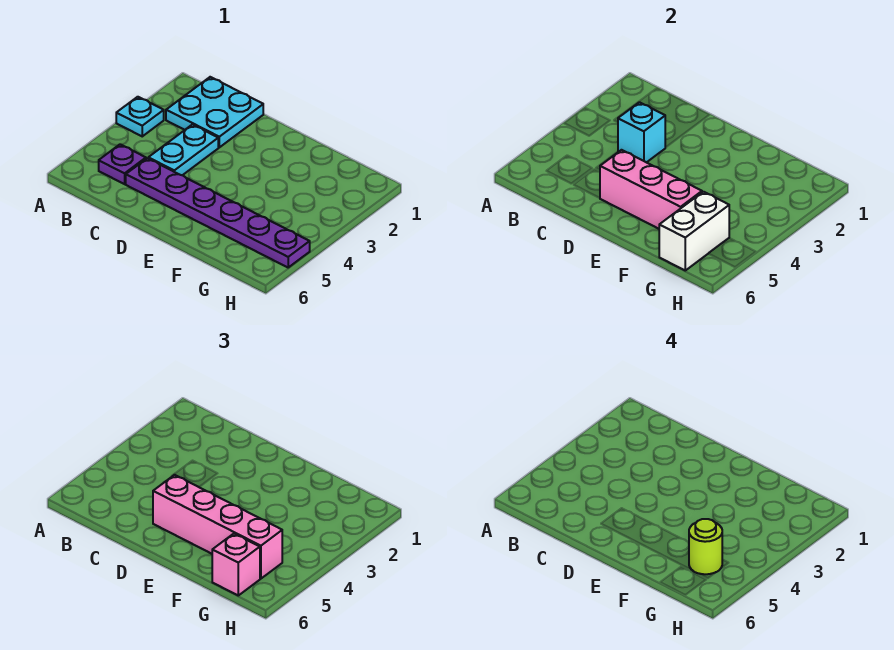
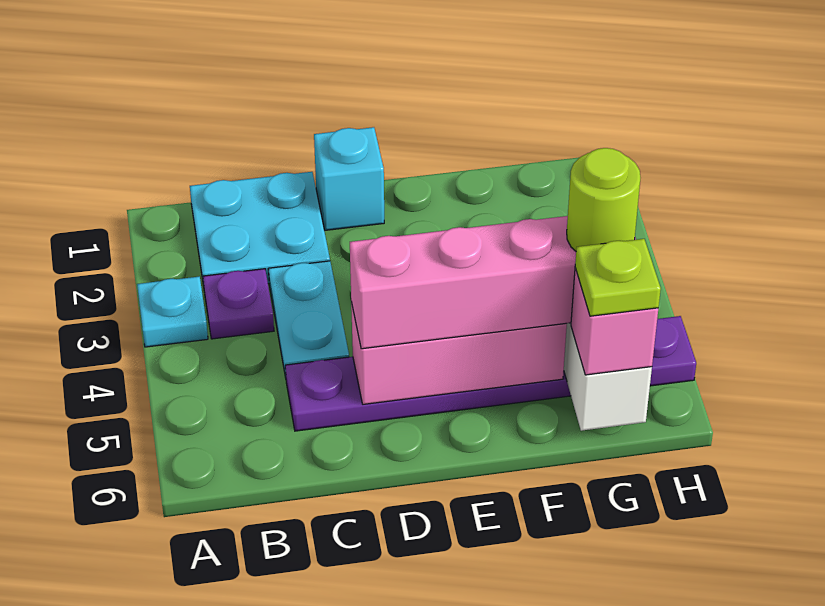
purple 1x1 plate [99,144,146,184] -> purple 1x1 plate moved to [203,269,274,339]
cyan 1x1 brick [618,102,665,163] -> cyan 1x1 brick moved to [314,127,384,230]
none -> lime 1x1 plate [575,239,661,316]

